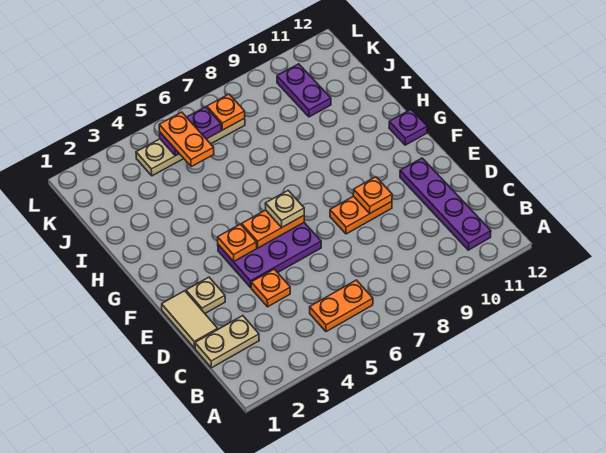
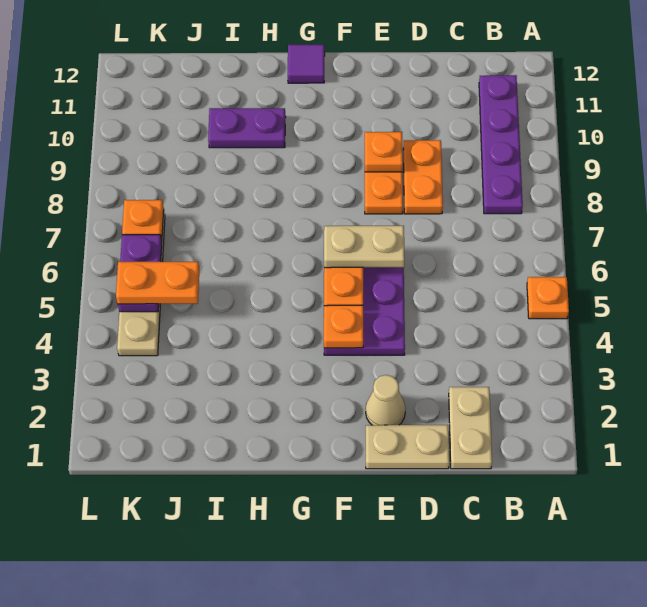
orange 1x2 plate [310,280,373,332] -> orange 1x2 plate moved to [403,140,443,214]
purple 1x4 plate [400,158,491,250] -> purple 1x4 plate turned to [479,75,523,214]
tan 1x2 tile [162,291,218,348] -> tan 1x2 plate [366,425,449,469]
orange 1x1 plate [251,269,290,307] -> orange 1x1 plate moved to [527,277,569,319]
tan 1x1 plate [186,277,225,313] -> tan 1x1 cone [366,375,406,425]
tan 1x1 plate [265,191,304,228] -> tan 1x2 plate [324,226,404,268]
purple 1x1 plate [389,110,427,145] -> purple 1x1 tile [288,45,325,83]
purple 1x2 plate [277,64,331,117] -> purple 1x2 plate moved to [208,108,286,148]

